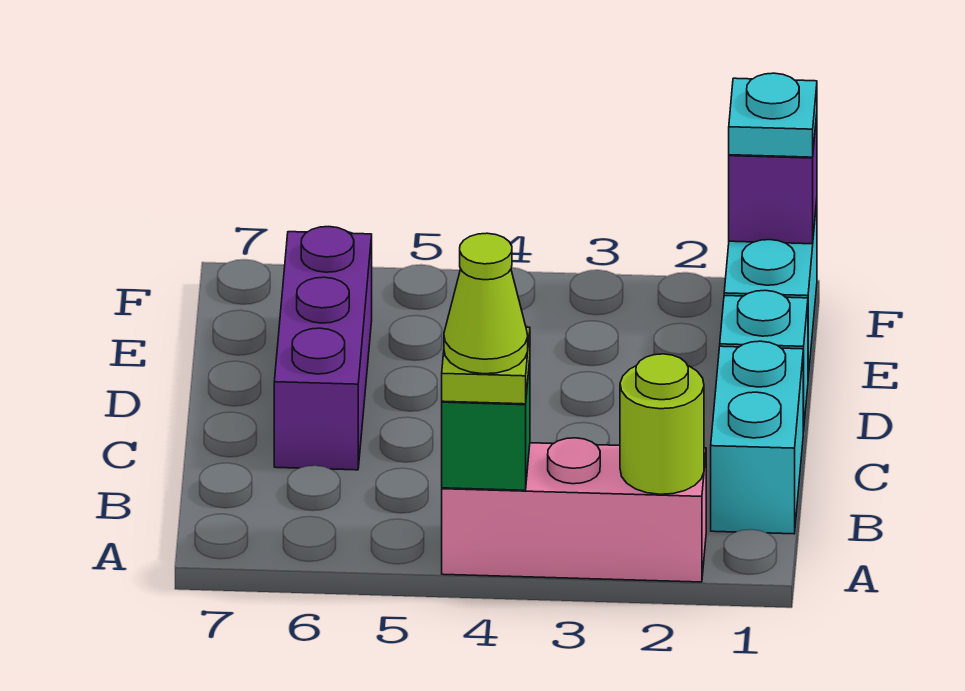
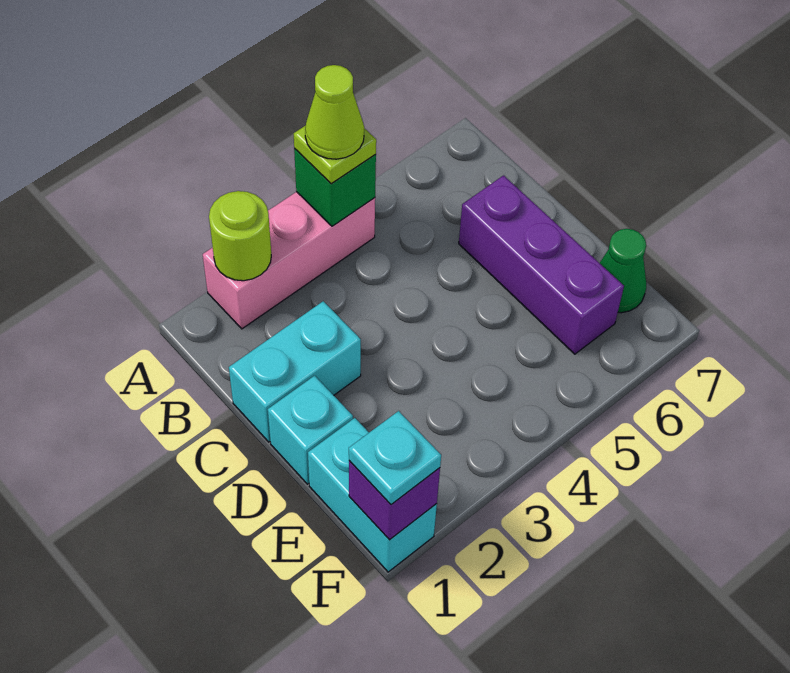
cyan 1x2 brick [711,341,803,534] -> cyan 1x2 brick turned to [229,301,361,442]
none -> green 1x1 cone [600,229,646,313]

